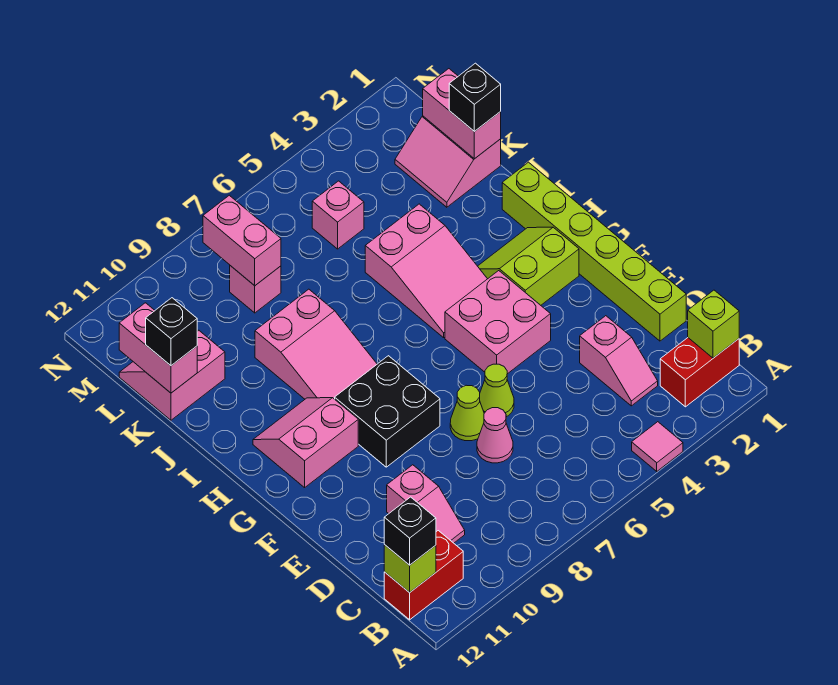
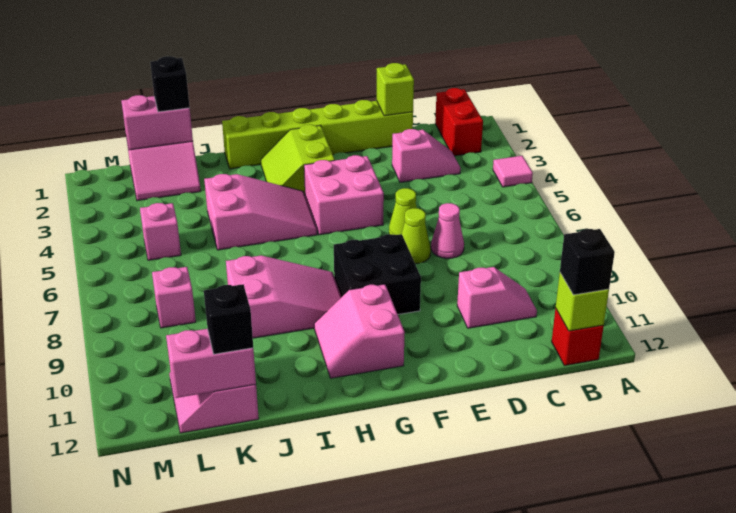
lime 1x1 brick [688,290,739,358] -> lime 1x1 brick moved to [377,63,414,116]
red 1x2 brick [384,531,463,620] -> red 1x1 brick [552,308,604,366]
pink 1x2 brick [203,195,281,286] -> none

